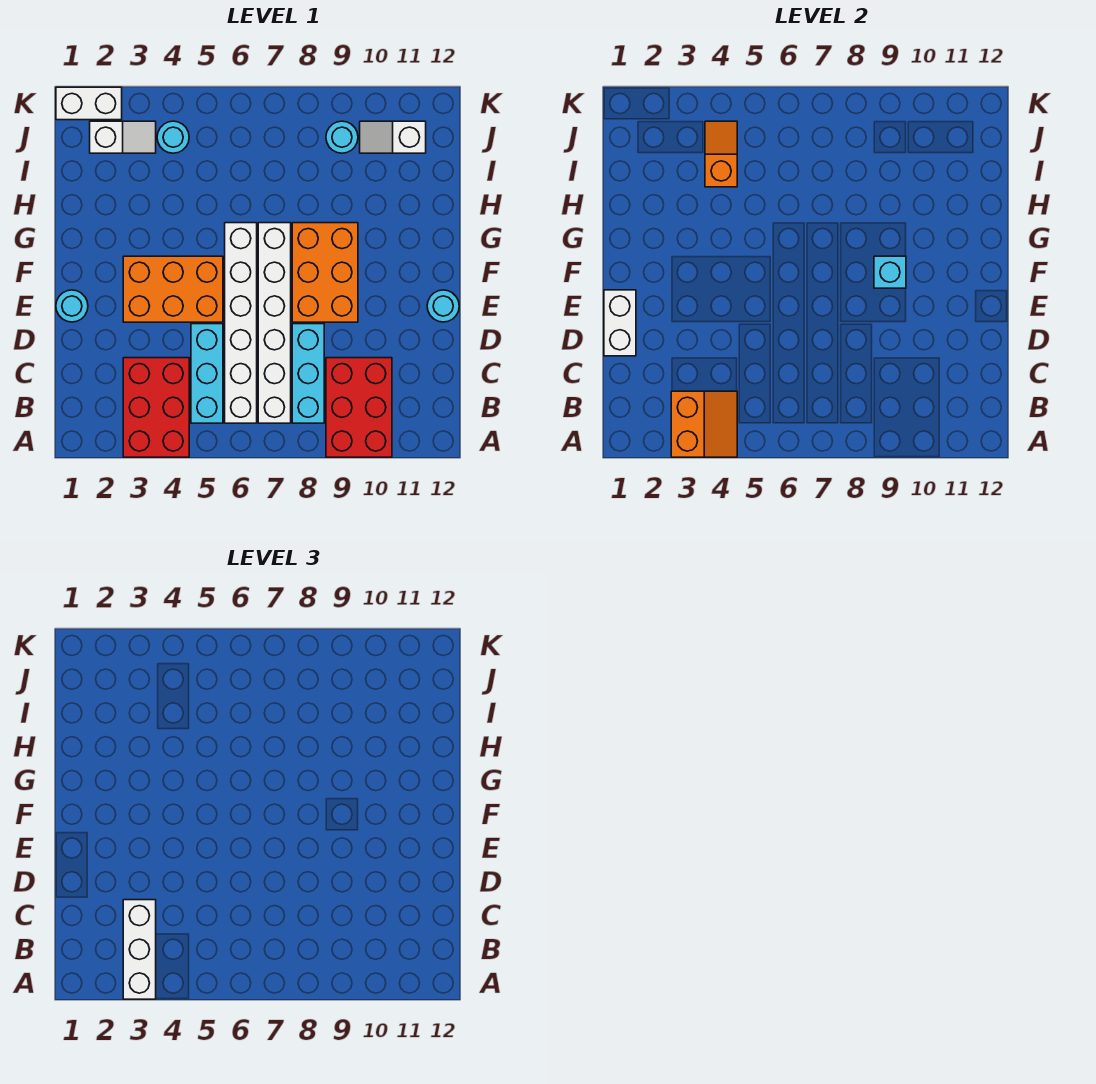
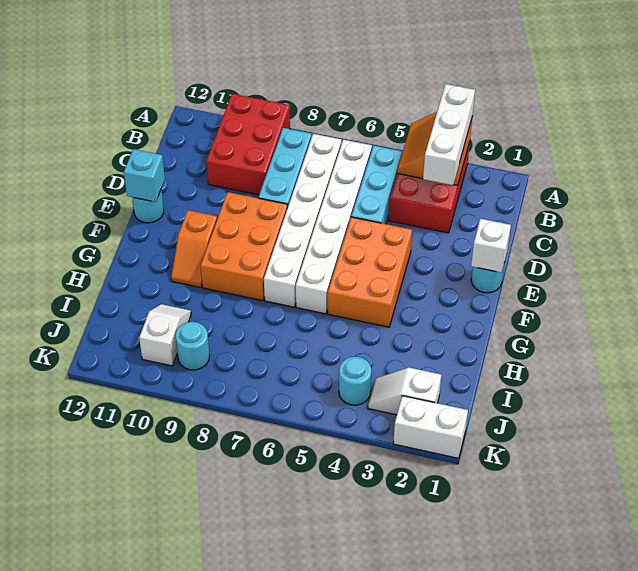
white 1x2 brick [604,290,636,356] -> white 1x1 brick [471,219,511,273]
orange 2x3 brick [123,256,223,322] -> orange 2x3 brick turned to [328,217,412,327]
cyan 1x1 brick [874,256,906,288] -> cyan 1x1 brick moved to [124,149,165,202]
orange 1x2 slope [705,121,737,187] -> orange 1x2 slope moved to [171,210,217,288]
white 1x2 slope [360,121,426,153] -> white 1x2 slope turned to [139,304,191,366]

